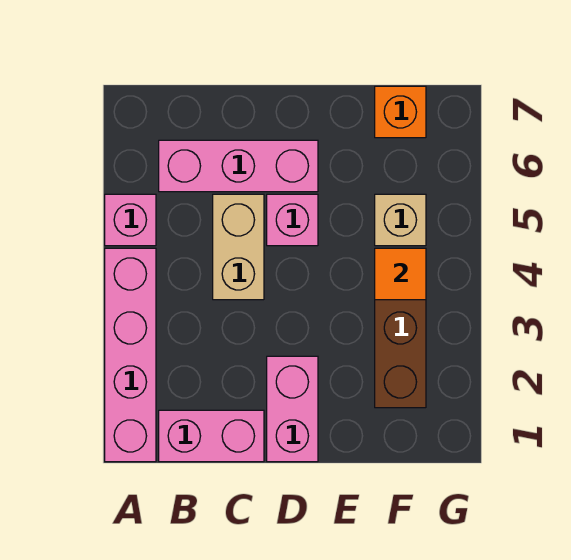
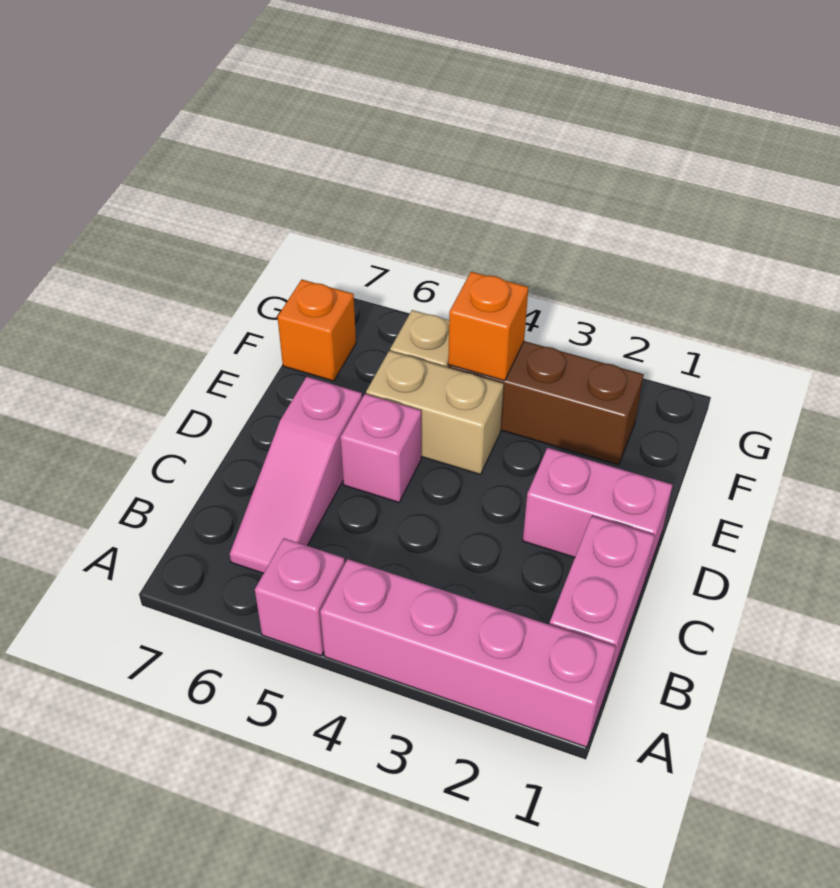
pink 1x3 brick [159,140,318,192] -> pink 1x3 slope [230,377,362,573]
tan 1x2 brick [213,194,264,300] -> tan 1x2 brick moved to [366,351,504,474]
orange 1x1 tile [375,248,426,300] -> orange 1x1 brick [448,272,528,381]

